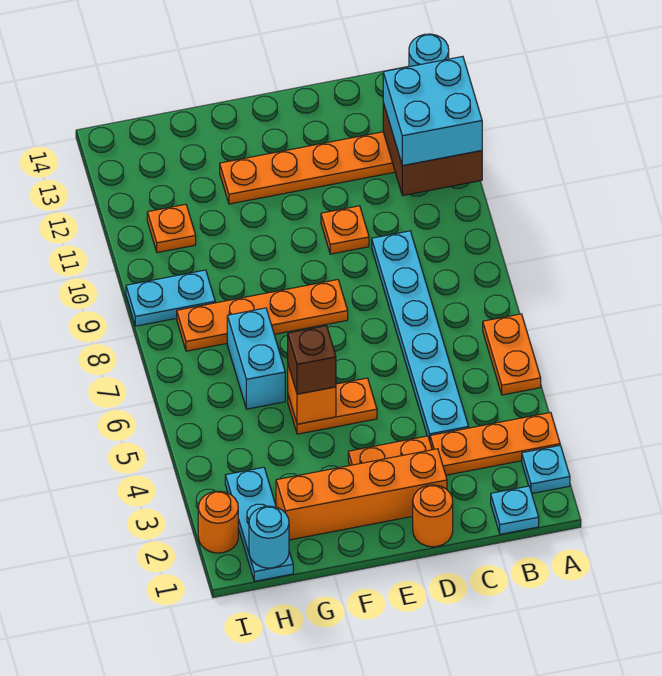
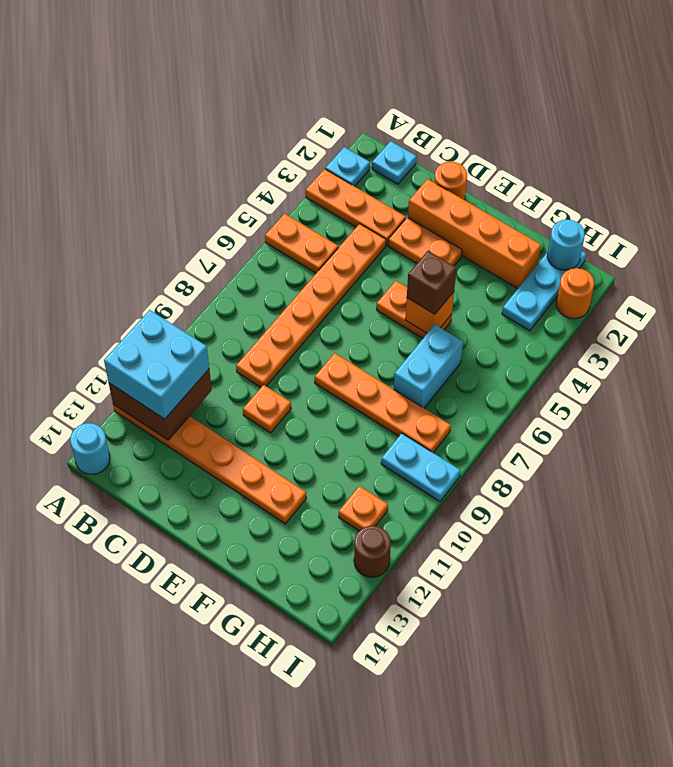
orange 1x2 plate [483,314,541,395] -> orange 1x2 plate turned to [265,214,338,273]
cyan 1x6 plate [372,231,469,440] -> orange 1x6 plate [236,224,386,387]
none -> brown 1x1 round brick [354,526,391,577]

